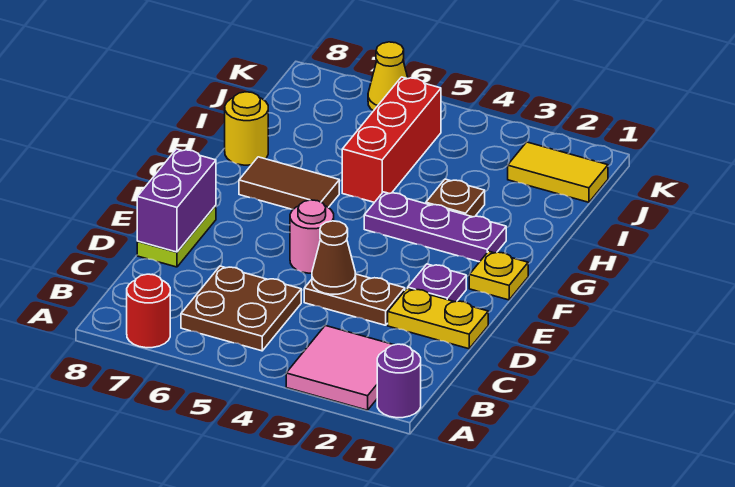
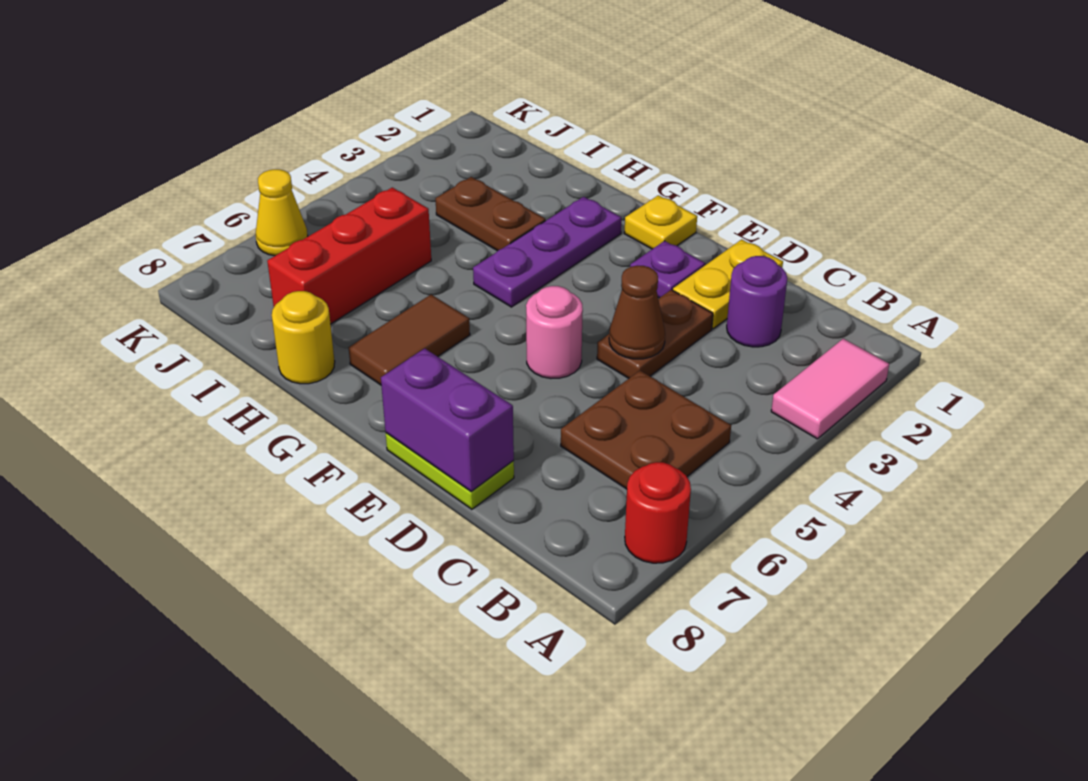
purple 1x1 round brick [377,344,421,418] -> purple 1x1 round brick moved to [727,256,787,347]
pink 2x2 tile [286,326,393,410] -> pink 1x2 tile [771,339,889,439]
brown 1x1 plate [426,179,485,217] -> brown 1x2 plate [435,177,545,251]
red 1x3 brick [342,77,441,202] -> red 1x3 brick turned to [267,187,431,324]
yellow 1x2 tile [508,142,608,202] -> none

